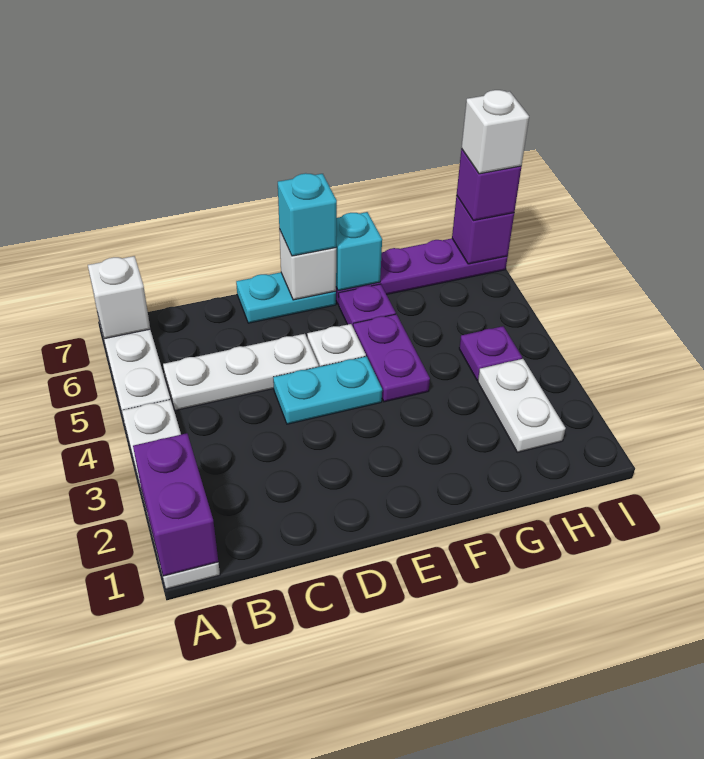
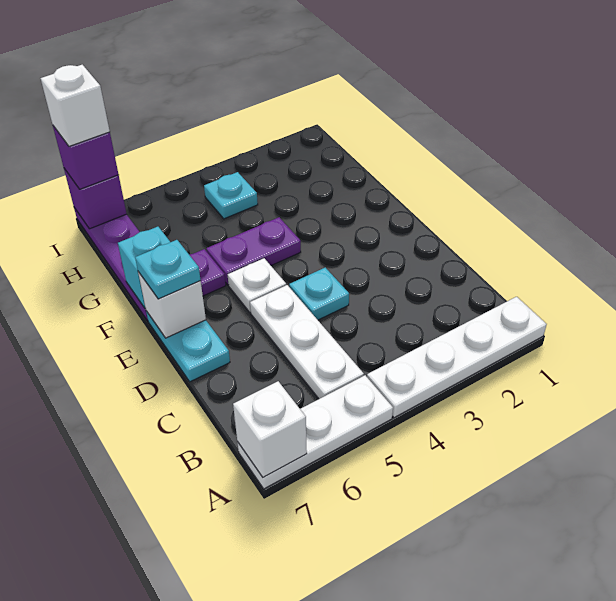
purple 1x2 brick [133,433,218,576] -> none
cyan 1x2 plate [273,356,382,424] -> cyan 1x1 plate [289,268,349,320]
cyan 1x1 brick [278,173,337,256] -> cyan 1x1 plate [135,240,201,299]
white 1x2 plate [478,359,566,452] -> none
purple 1x1 plate [459,326,522,380] -> cyan 1x1 plate [204,172,258,219]

